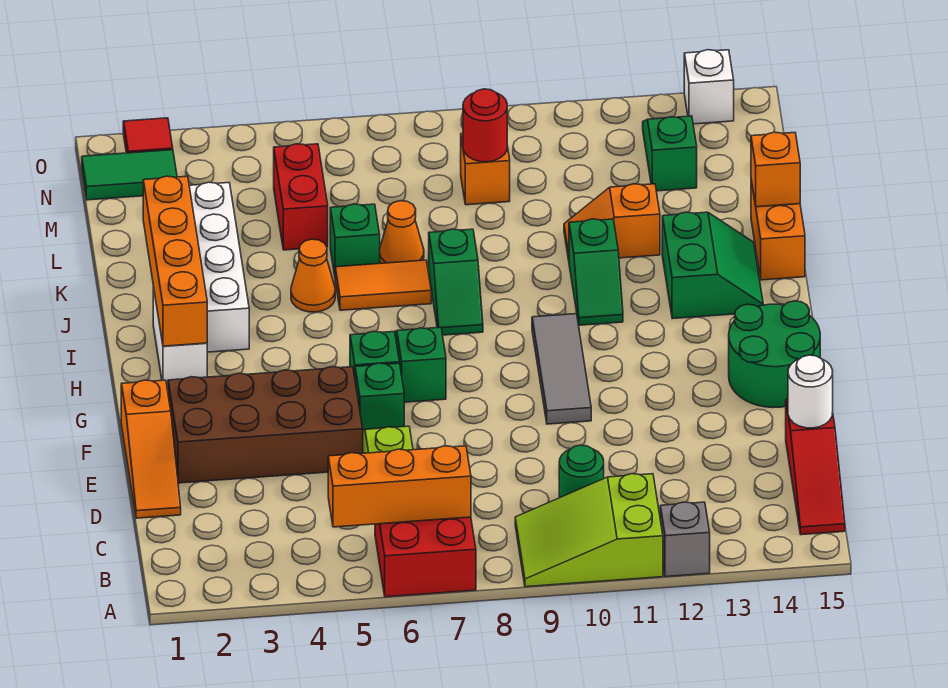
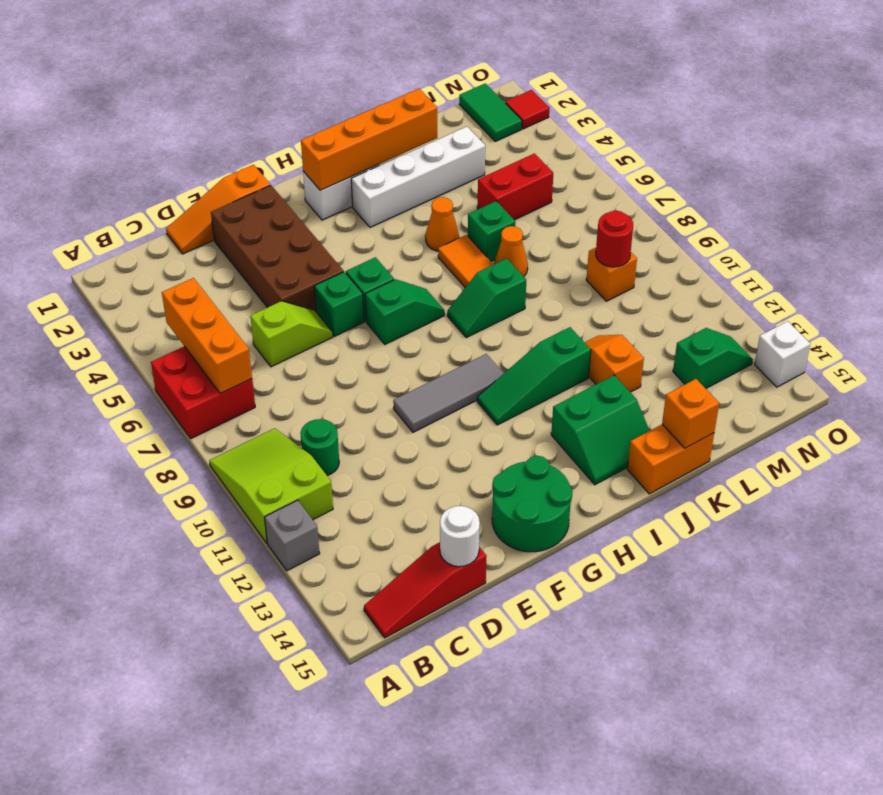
green 1x2 slope [569,219,623,325] -> green 1x3 slope [477,327,591,425]

